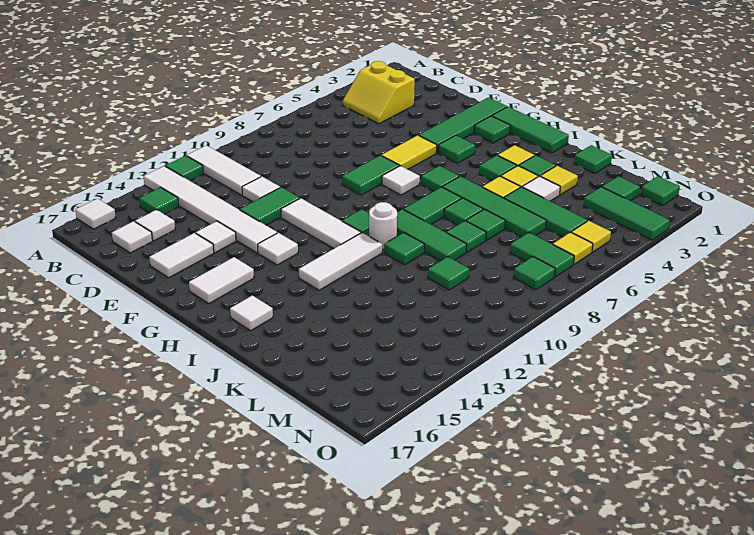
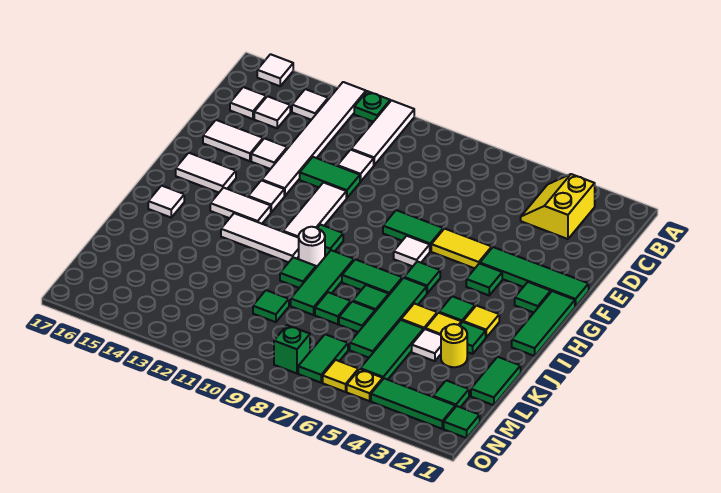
green 1x1 tile [165,156,203,181] -> green 1x1 plate [354,91,390,122]
green 1x1 tile [139,187,179,214] -> white 1x1 tile [292,89,328,120]
none -> white 1x2 tile [210,188,271,224]
green 1x1 tile [574,145,612,173] -> green 1x2 tile [471,357,521,405]
yellow 1x1 tile [540,166,578,195] -> yellow 1x1 round brick [441,324,467,367]
green 1x3 tile [584,187,670,240] -> green 1x3 tile turned to [371,378,455,429]
yellow 1x1 tile [571,221,611,252] -> yellow 1x1 plate [347,369,383,401]
green 1x1 tile [514,257,555,290] -> green 1x1 brick [274,325,310,373]

